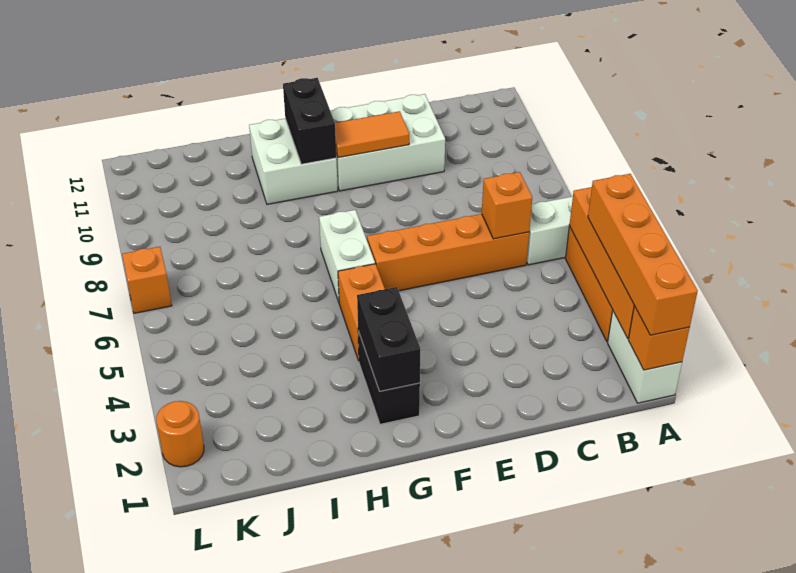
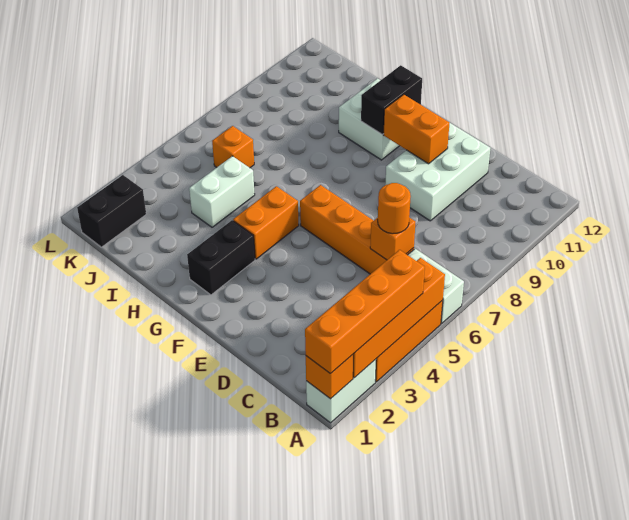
white 2x3 brick [331,94,445,191] -> white 2x3 brick turned to [385,123,490,221]
orange 1x2 tile [335,111,409,158] -> orange 1x2 brick [384,94,449,164]
black 1x2 brick [357,287,420,391] -> black 1x2 brick moved to [77,175,146,247]
white 1x2 brick [319,210,375,302] -> white 1x2 brick moved to [189,156,255,227]
orange 1x1 round brick [156,401,204,467] -> orange 1x1 round brick moved to [378,183,411,234]
orange 1x1 brick [122,247,172,313] -> orange 1x1 brick moved to [212,126,254,168]

